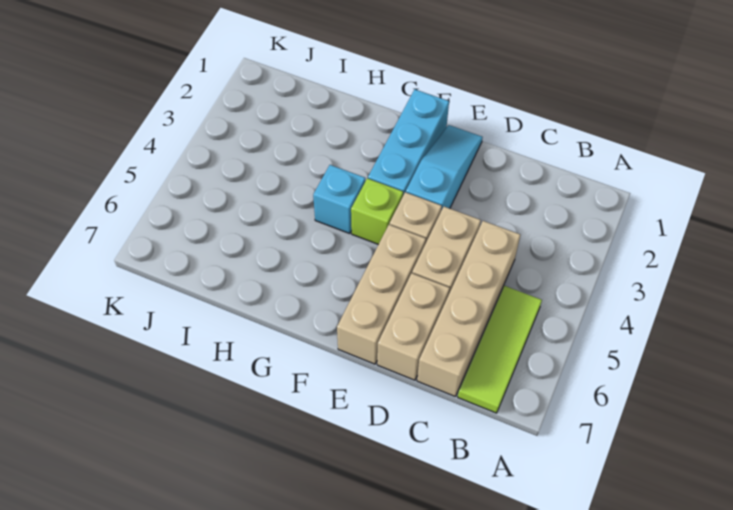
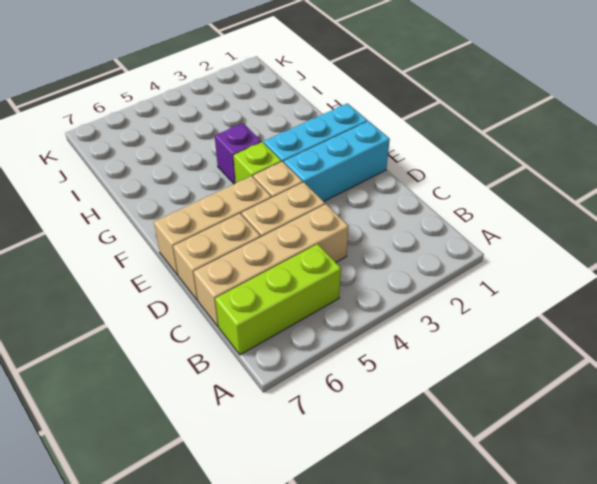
lime 1x3 tile [458,286,542,413] -> lime 1x3 brick [215,244,341,355]
cyan 1x3 slope [406,125,483,210] -> cyan 1x3 brick [284,121,390,201]
cyan 1x1 brick [313,165,365,234] -> purple 1x1 brick [215,123,261,184]

